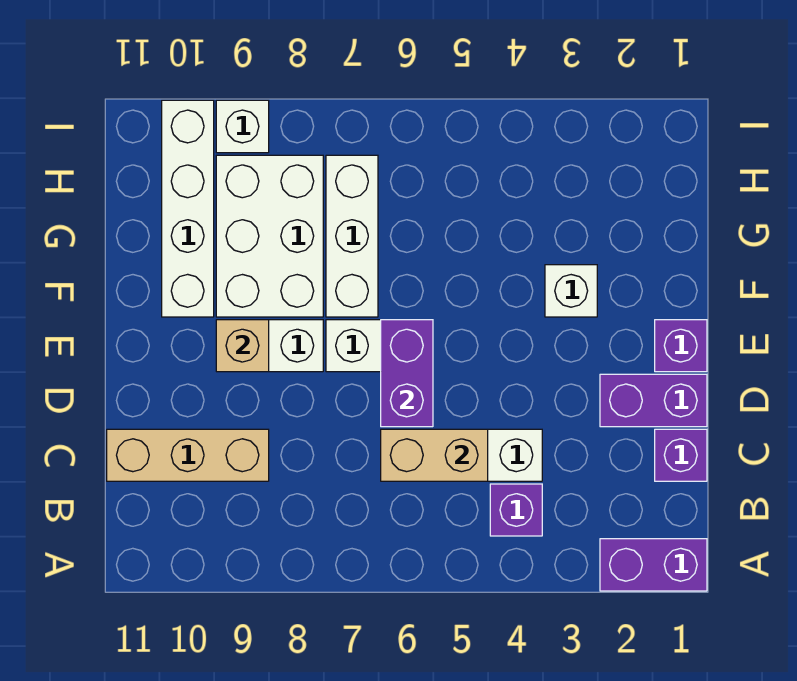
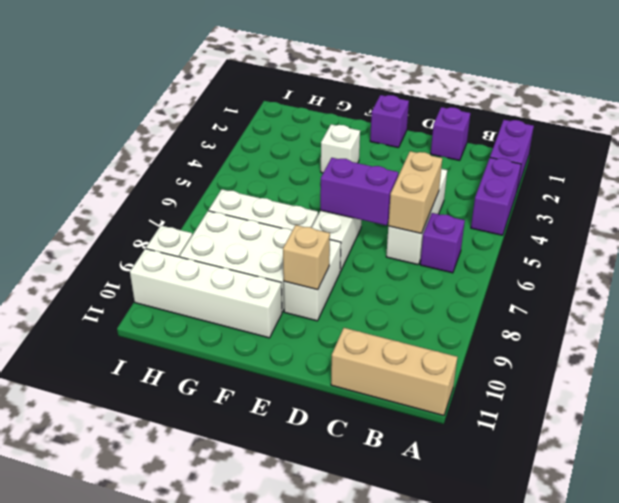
purple 1x1 brick [490,484,542,536] -> purple 1x1 brick moved to [420,213,465,273]
tan 1x3 brick [107,429,269,481] -> tan 1x3 brick turned to [331,328,457,416]
purple 1x2 brick [600,374,707,427] -> purple 1x2 brick moved to [471,158,521,235]

